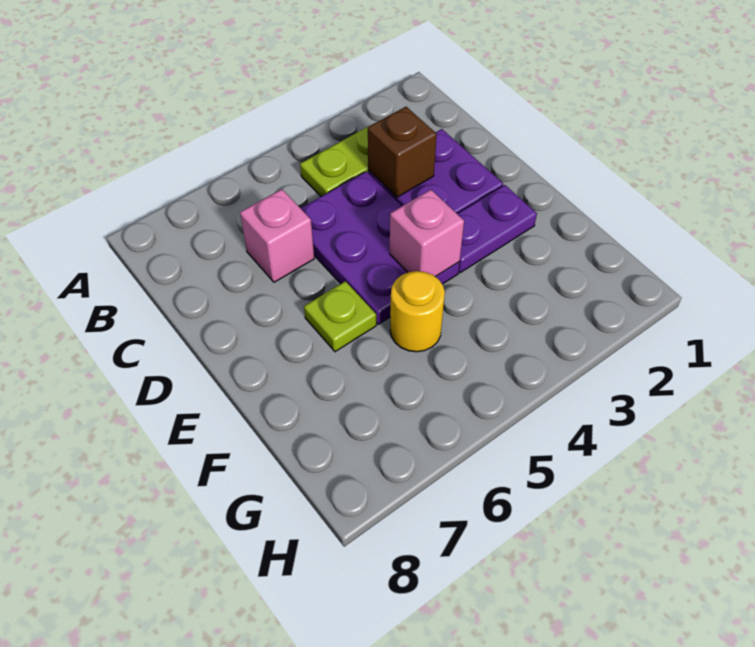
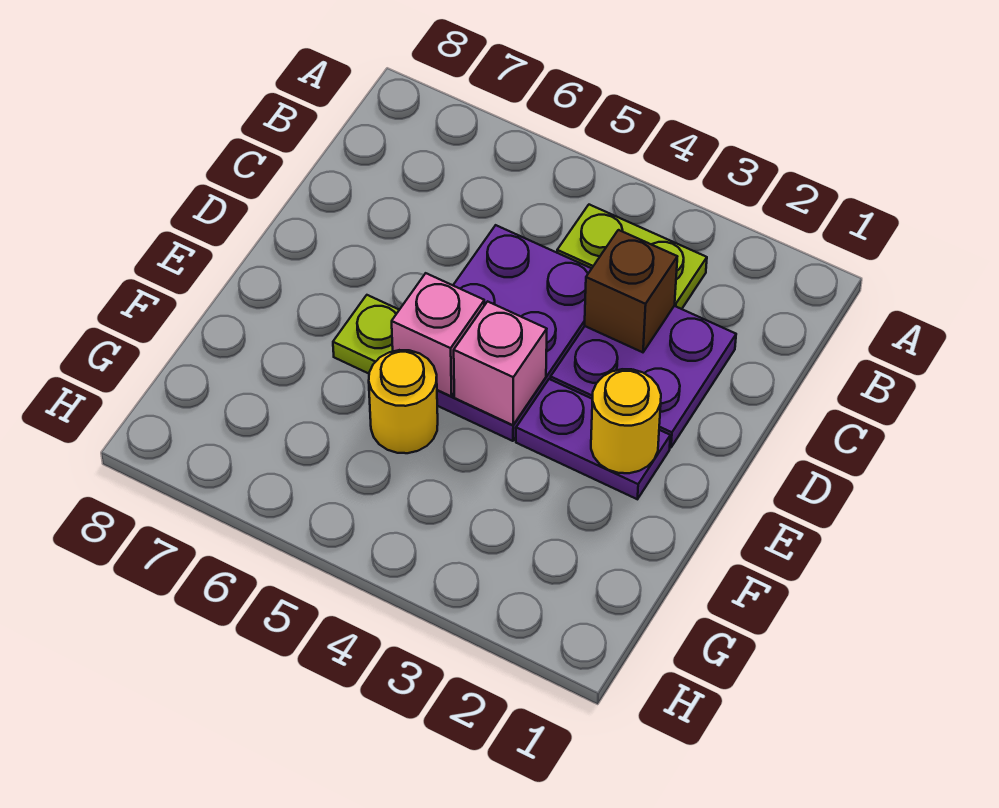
pink 1x1 brick [240,189,314,282] -> pink 1x1 brick moved to [392,273,484,396]
none -> yellow 1x1 round brick [591,369,661,473]

